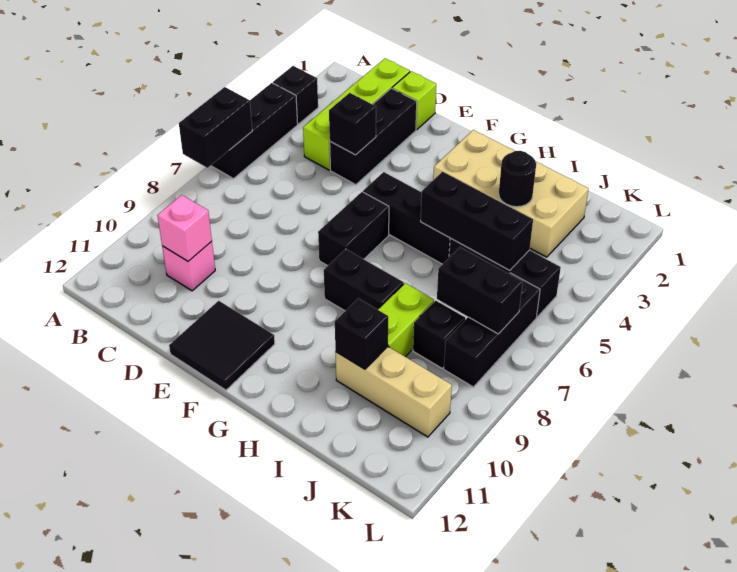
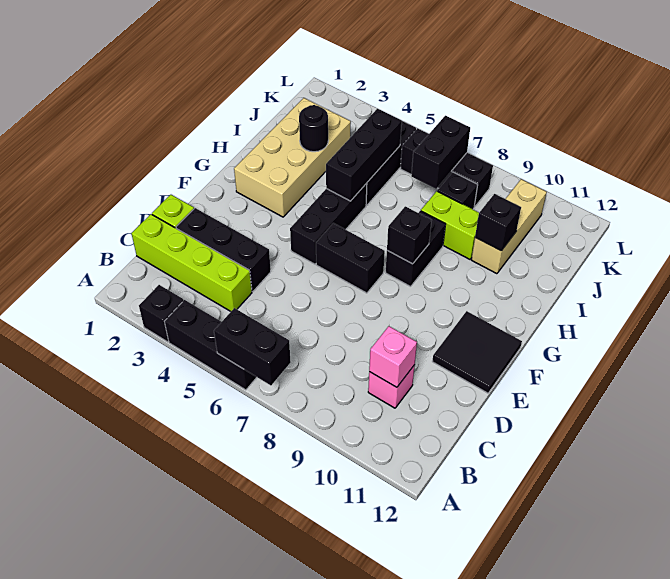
black 1x1 brick [329,93,376,155] -> black 1x1 brick moved to [387,206,432,264]

